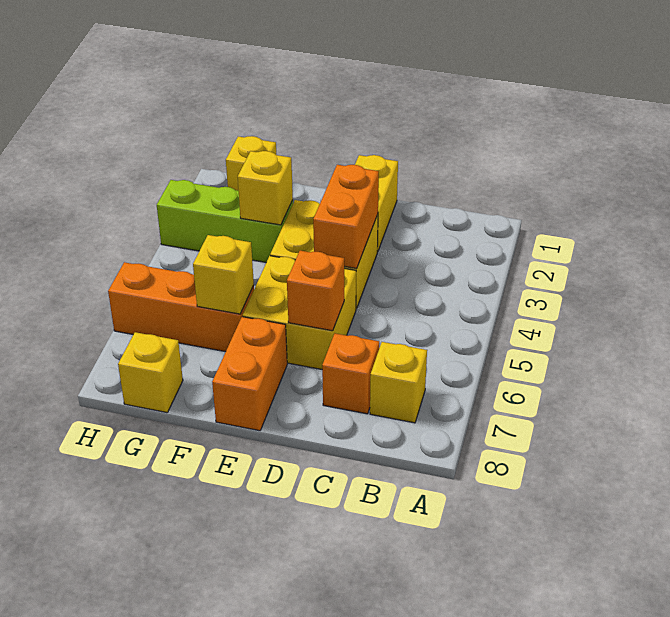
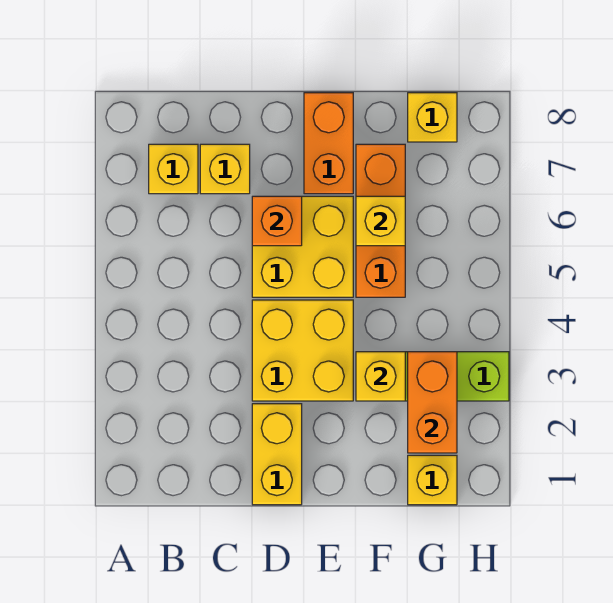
orange 1x1 brick [322,333,379,414] -> yellow 1x1 brick [200,144,250,194]
orange 1x2 brick [313,165,379,268] -> orange 1x2 brick moved to [408,352,457,453]
orange 1x3 brick [108,262,254,352] -> orange 1x3 brick turned to [356,144,405,297]

